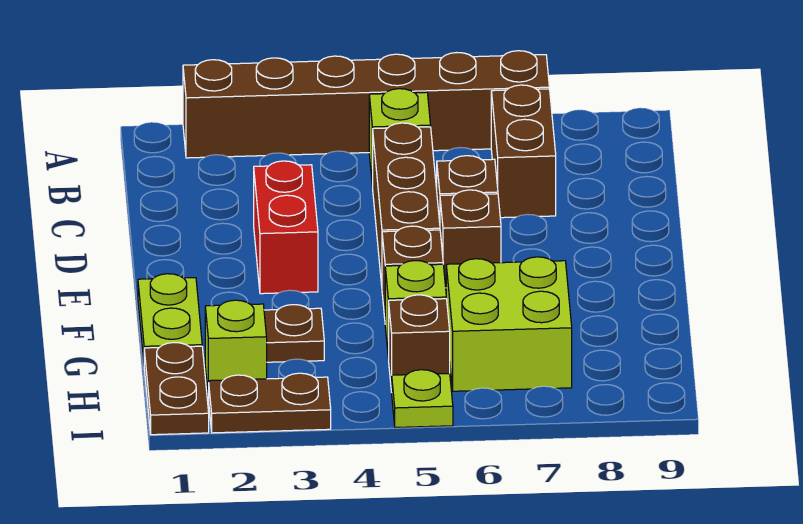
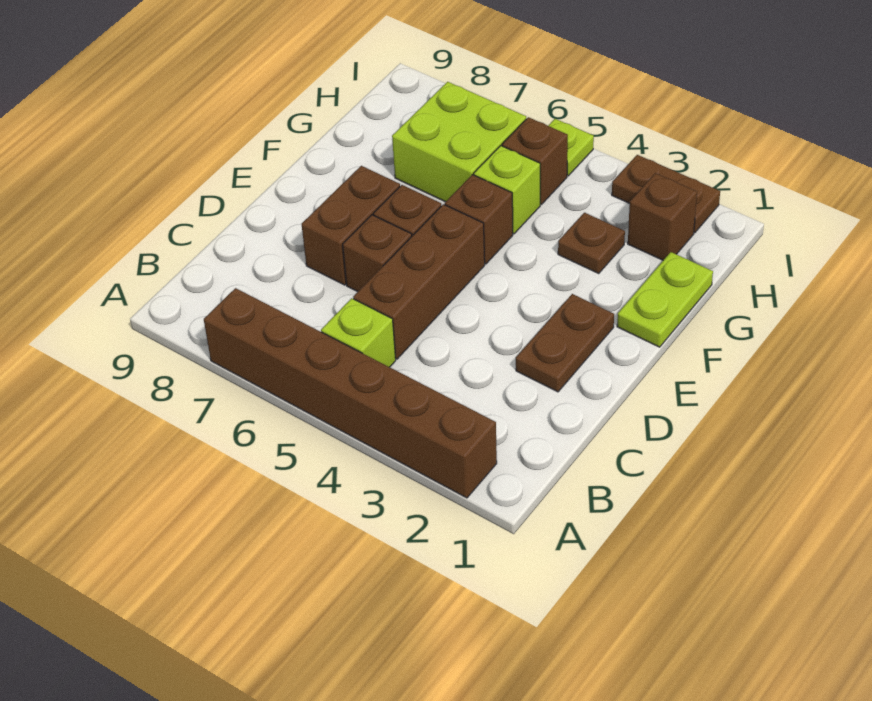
brown 1x2 brick [491,85,556,218] -> brown 1x2 brick moved to [302,166,400,285]
red 1x2 brick [254,161,318,294] -> none
brown 1x2 plate [144,343,209,435] -> brown 1x2 plate moved to [516,294,614,392]
lime 1x1 brick [205,300,267,398] -> brown 1x1 brick [628,173,697,260]

